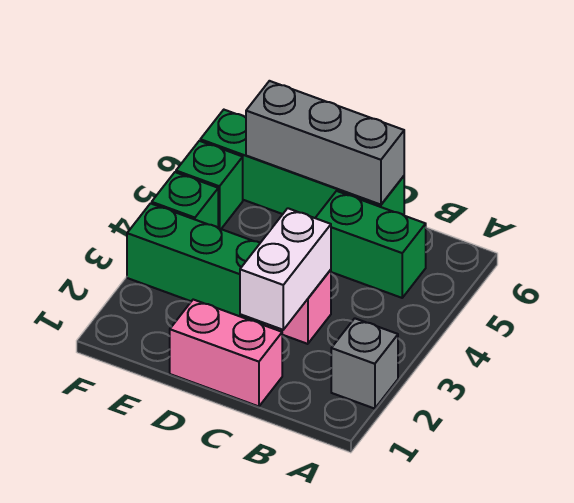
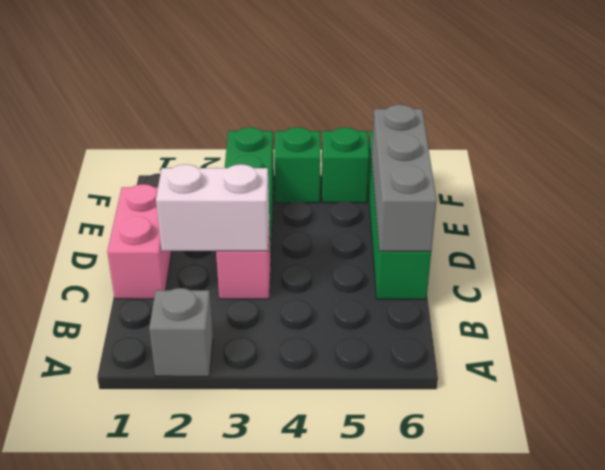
green 1x2 brick [316,191,426,298] -> none

